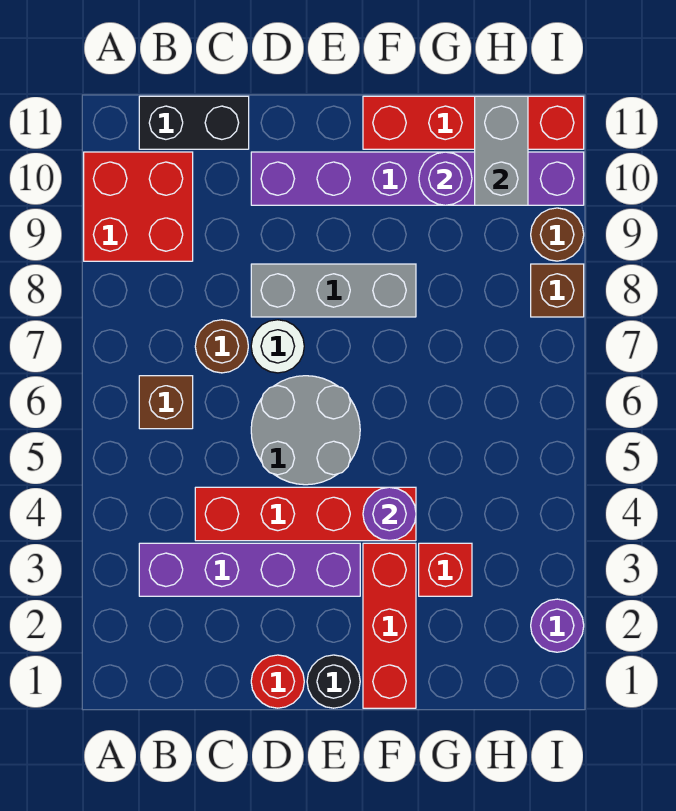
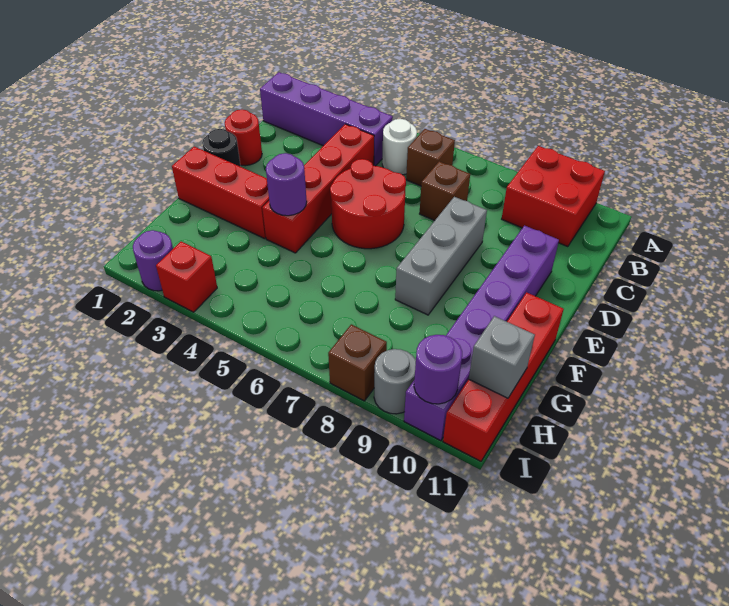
purple 1x4 brick [139,543,360,596] -> purple 1x4 brick turned to [260,72,393,166]
black 1x2 brick [139,96,249,149] -> none
brown 1x1 round brick [195,320,248,373] -> brown 1x1 brick [420,162,470,220]
grey 2x2 round brick [251,376,360,485] -> red 2x2 round brick [330,159,406,249]
white 1x1 round brick [251,320,304,373] -> white 1x1 round brick moved to [382,119,417,175]
red 1x1 brick [419,543,472,596] -> red 1x1 brick moved to [156,242,217,312]
purple 1x1 round brick [419,152,472,205] -> purple 1x1 round brick moved to [414,335,462,404]
grey 1x2 brick [475,96,528,205] -> grey 1x1 brick [469,316,535,398]
brown 1x1 round brick [531,208,584,261] -> grey 1x1 round brick [374,349,416,414]

